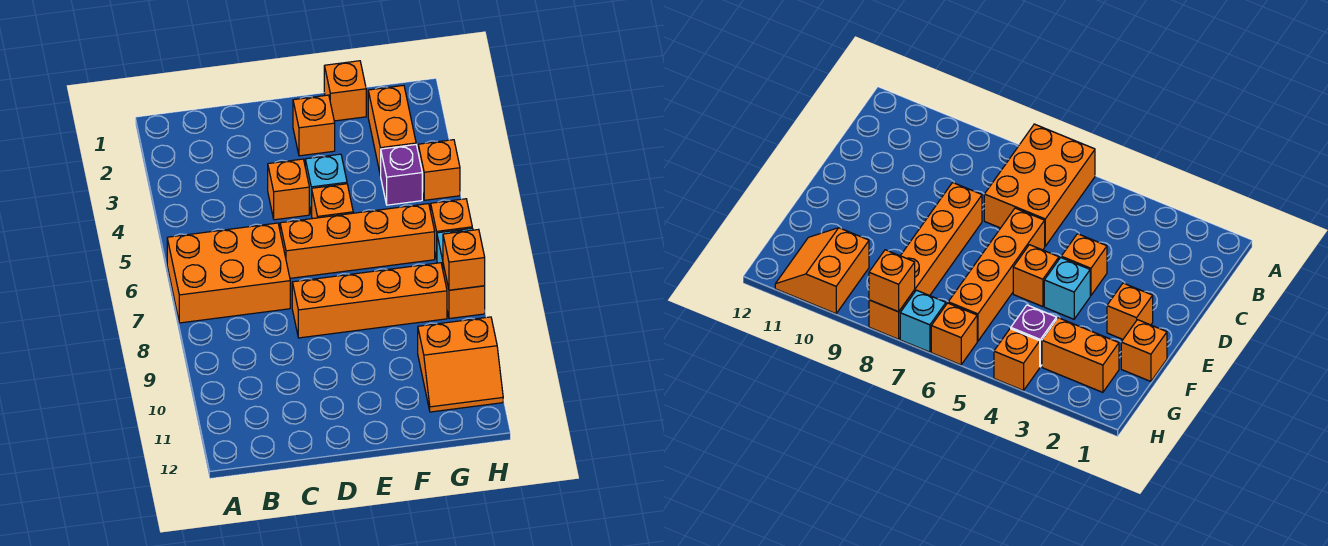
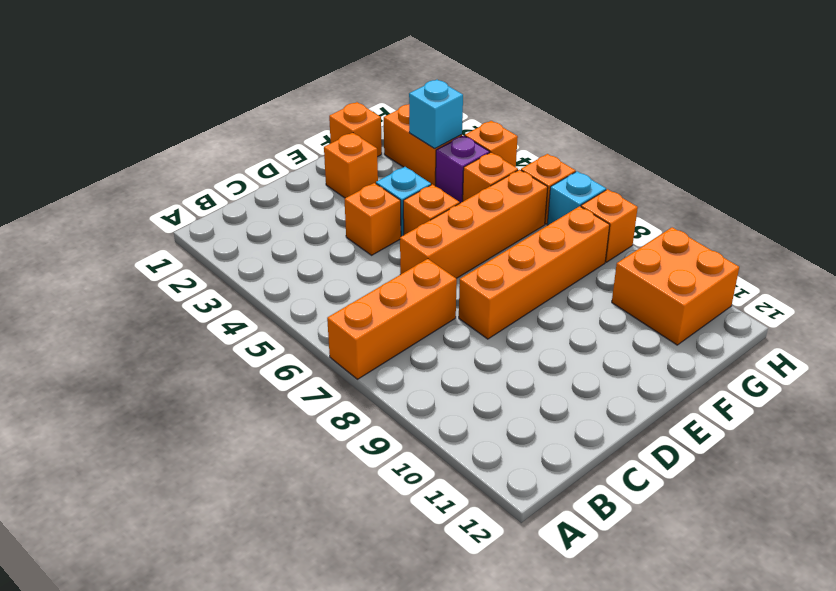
orange 2x3 brick [167,223,290,323] -> orange 1x3 brick [327,259,457,379]
none -> cyan 1x1 brick [409,80,463,149]
orange 2x2 slope [418,317,503,412] -> orange 2x2 brick [612,227,739,345]
orange 1x1 brick [443,229,485,290] -> orange 1x1 brick moved to [463,152,518,201]

